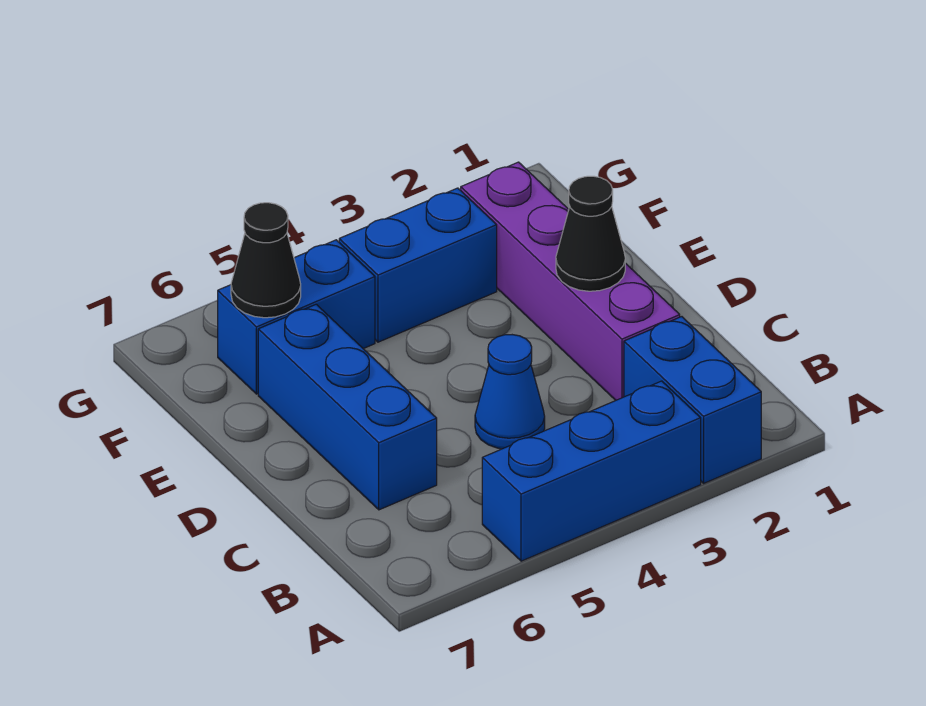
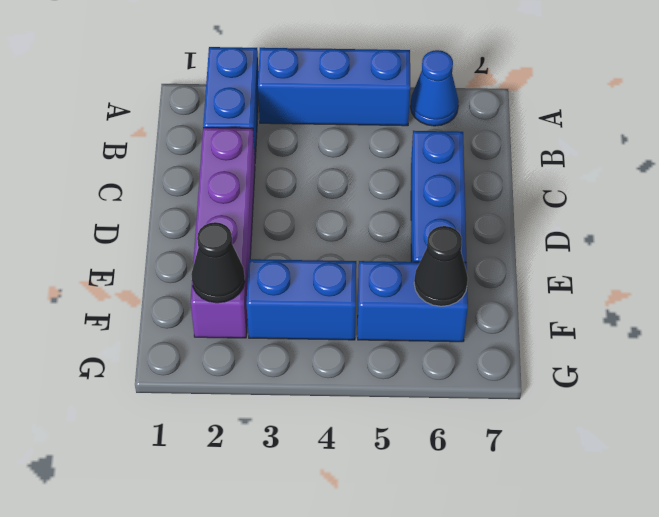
blue 1x1 cone [475,335,545,449] -> blue 1x1 cone moved to [410,50,459,126]
black 1x1 cone [556,176,625,291] -> black 1x1 cone moved to [191,222,245,303]

